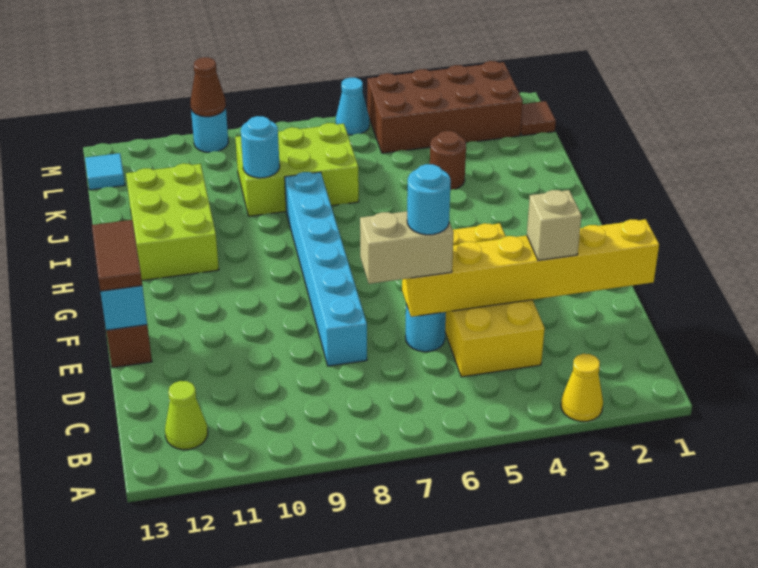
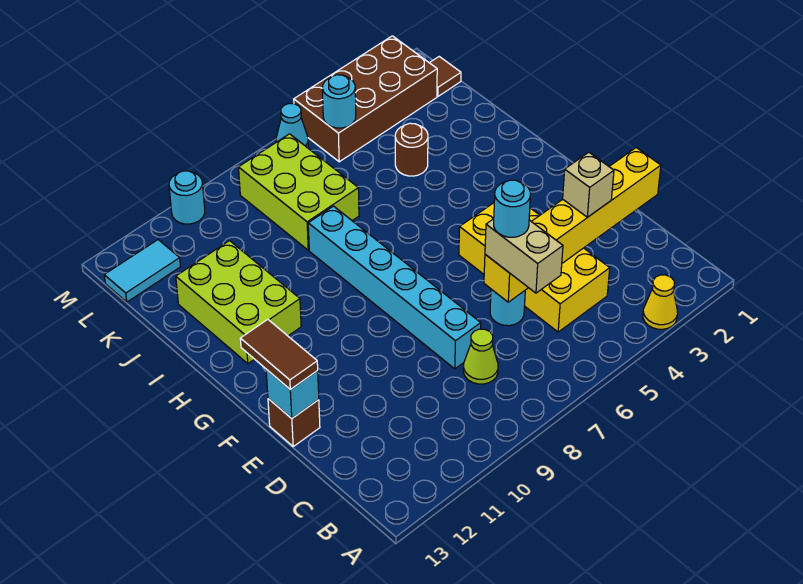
lime 1x1 cone [165,381,208,450] -> lime 1x1 cone moved to [463,329,498,384]
tan 1x2 brick [360,211,454,284] -> tan 1x2 brick turned to [485,219,563,293]
lime 2x3 brick [235,123,359,216] -> lime 2x3 brick turned to [238,134,359,250]
cyan 1x1 round brick [241,116,280,178] -> cyan 1x1 round brick moved to [322,75,356,128]
cyan 1x1 tile [85,153,125,190] -> cyan 1x2 tile [104,240,181,302]
brown 1x1 cone [190,57,226,117] -> none

